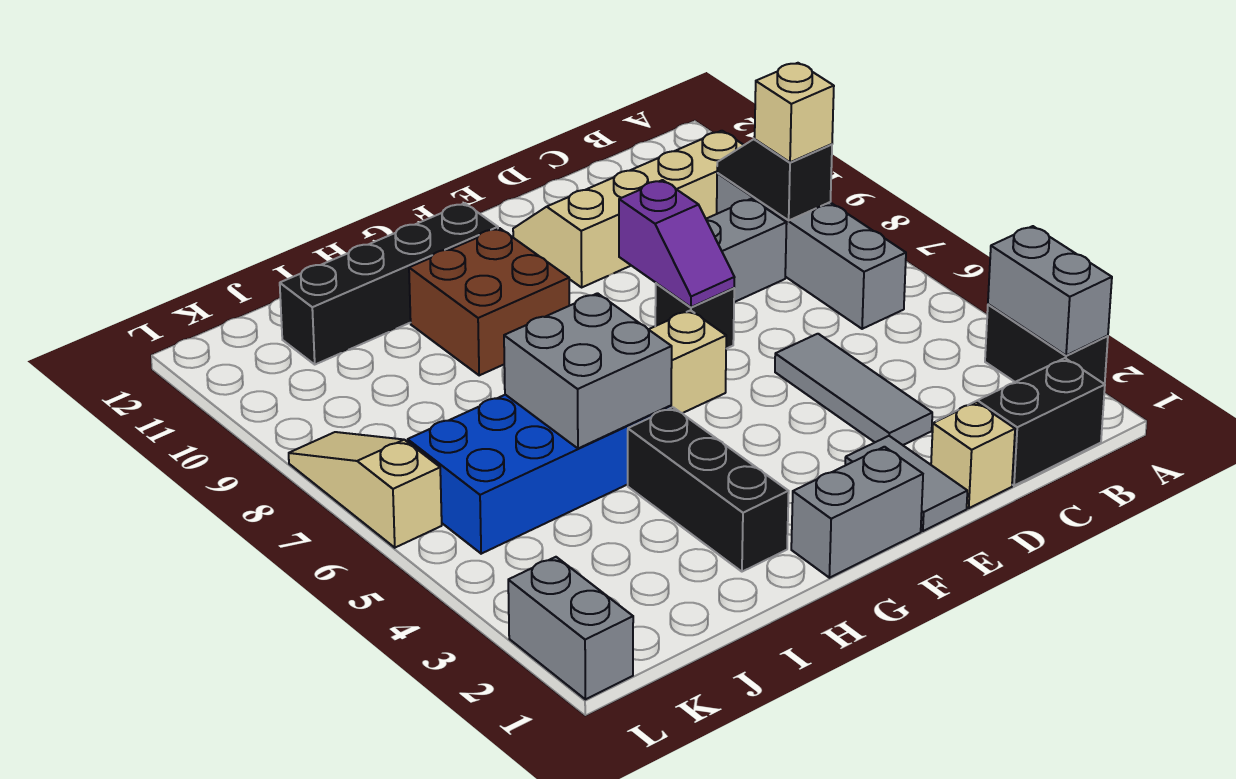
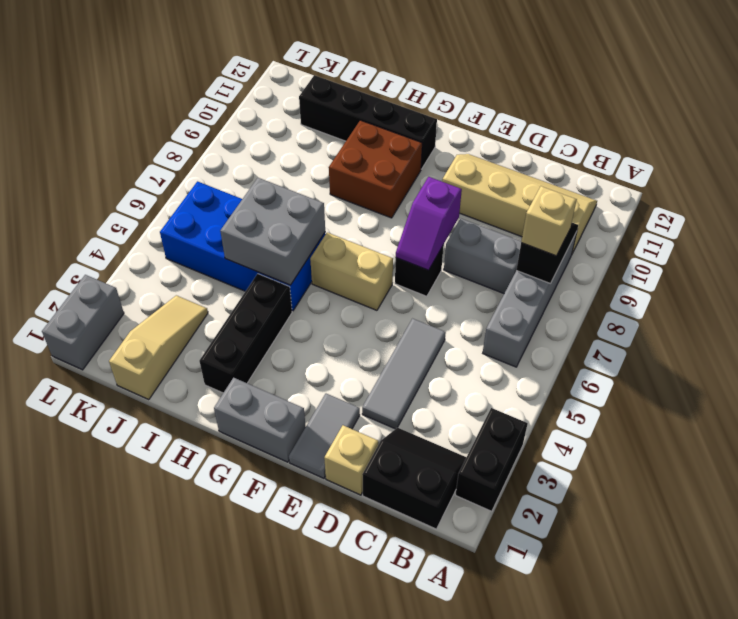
grey 1x2 brick [988,226,1112,356] -> none
tan 1x3 slope [289,432,442,548] -> tan 1x3 slope moved to [109,295,208,400]

